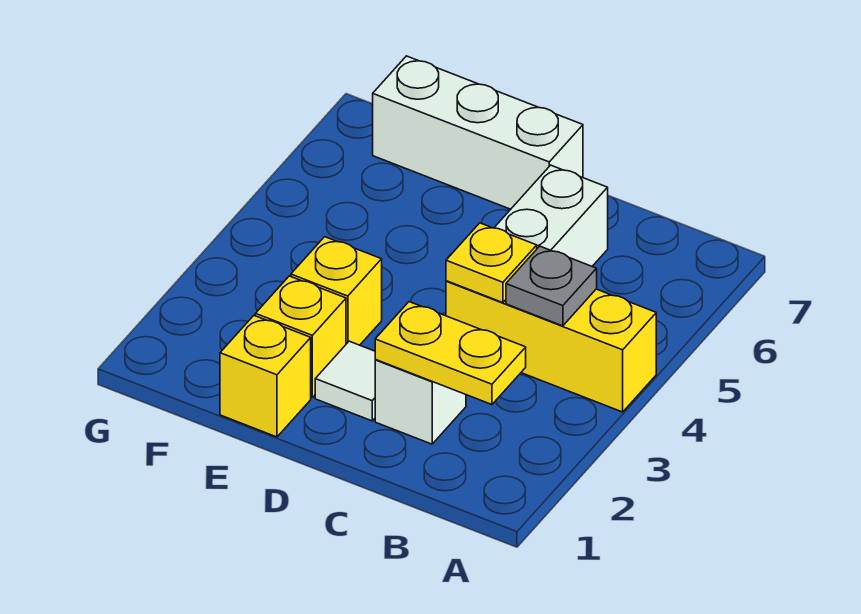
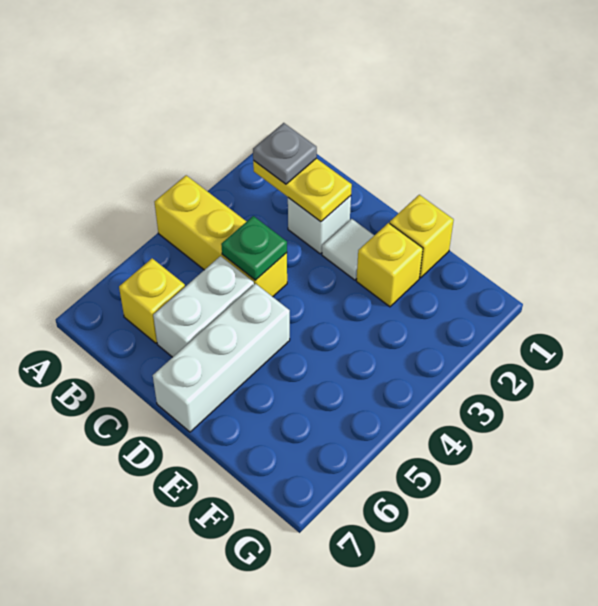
grey 1x1 plate [506,246,597,326] -> grey 1x1 plate moved to [253,123,317,184]
yellow 1x1 plate [446,223,537,303] -> green 1x1 plate [221,216,287,280]
white 1x3 brick [373,56,583,209] -> white 1x3 brick turned to [153,283,290,432]
yellow 1x1 brick [291,237,382,345] -> yellow 1x1 brick moved to [119,258,185,343]

